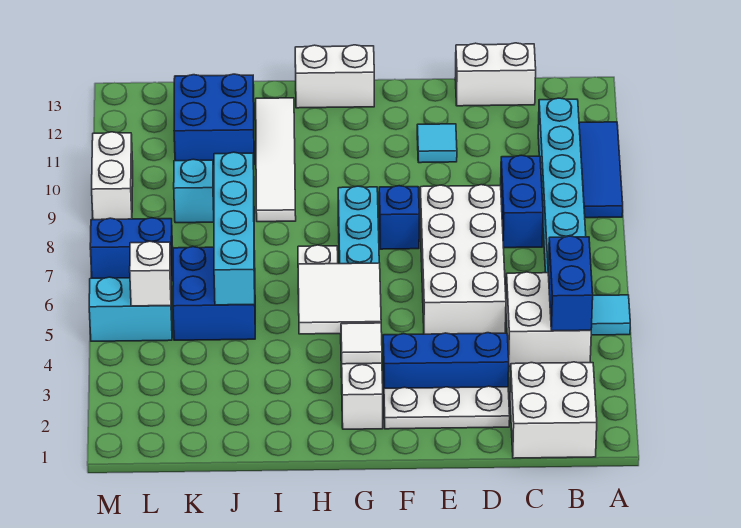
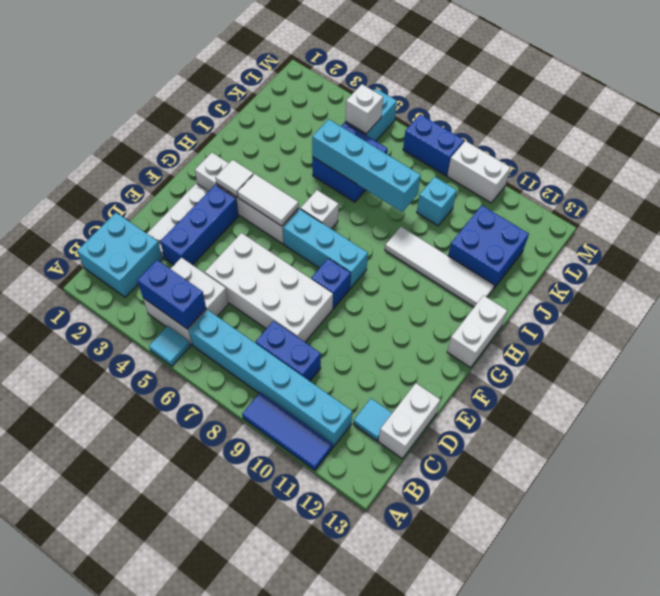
white 2x2 brick [510,362,597,458] -> cyan 2x2 brick [77,213,163,297]
cyan 1x1 tile [417,124,457,163] -> cyan 1x1 tile moved to [353,398,392,441]
white 2x2 tile [298,263,381,334] -> white 1x2 tile [238,174,299,226]
blue 1x2 brick [90,218,173,281] -> blue 1x2 brick turned to [403,114,464,176]

